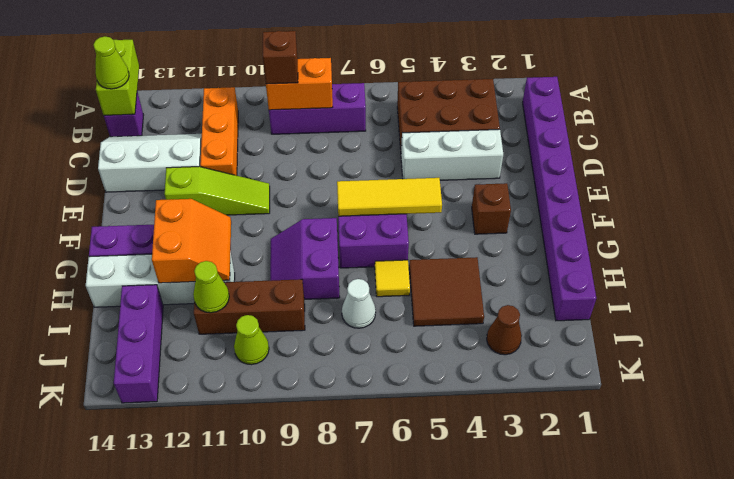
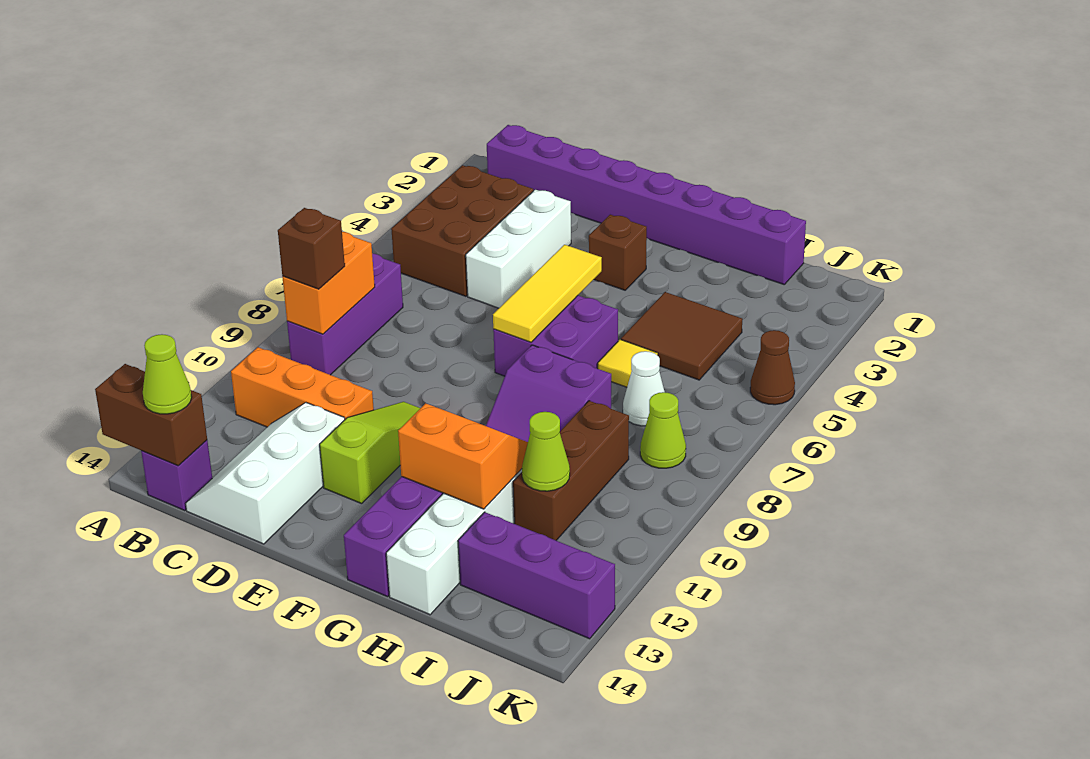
lime 1x2 brick [96,40,139,115] -> brown 1x2 brick [95,364,207,466]
brown 1x1 cone [487,305,522,355] -> brown 1x1 cone moved to [750,330,795,405]
lime 1x1 cone [234,315,269,365] -> lime 1x1 cone moved to [640,392,686,468]

